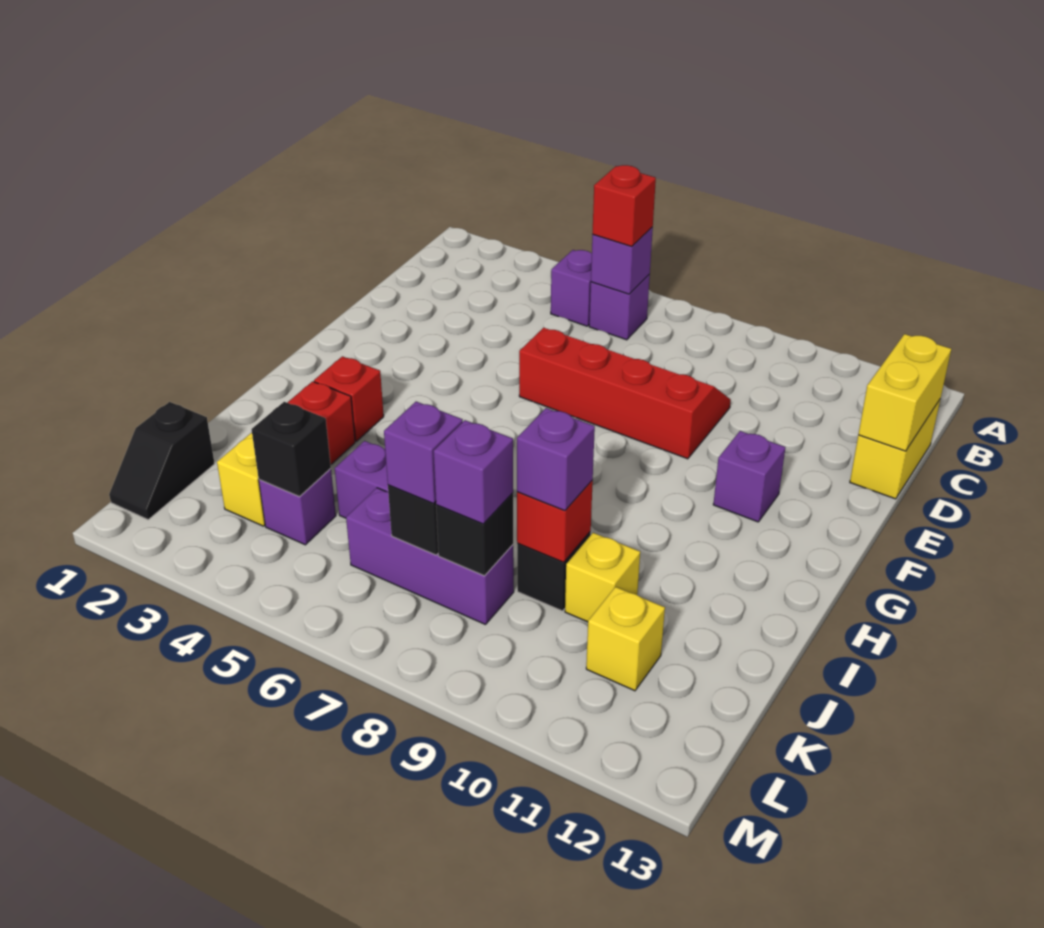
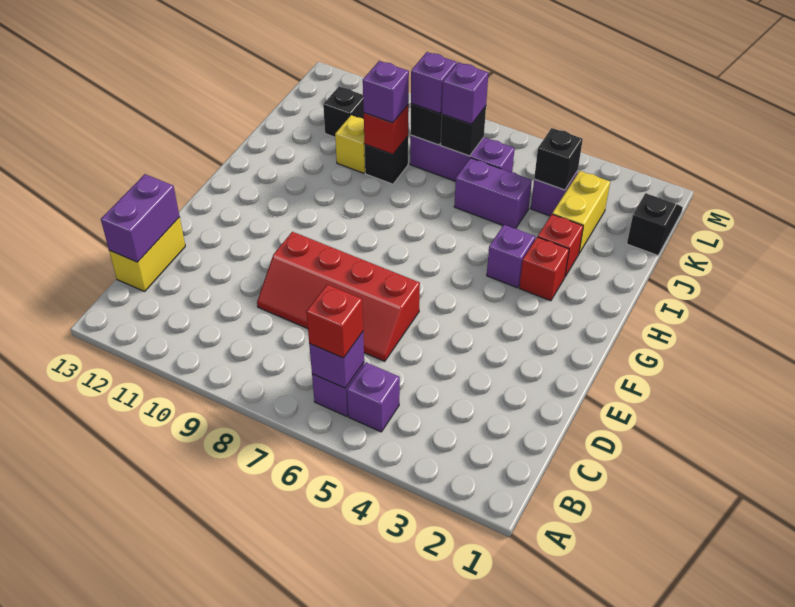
yellow 1x2 brick [858,334,951,451] -> purple 1x2 brick [101,174,180,262]
purple 1x1 brick [713,431,785,522] -> purple 1x1 brick moved to [487,225,535,288]
yellow 1x1 brick [586,587,665,691] -> black 1x1 brick [323,86,364,137]

